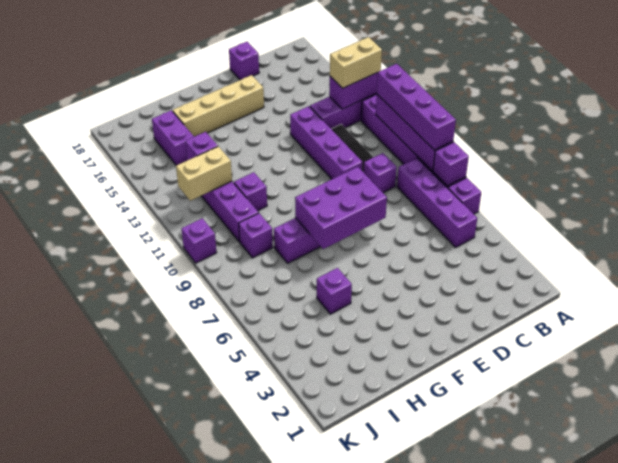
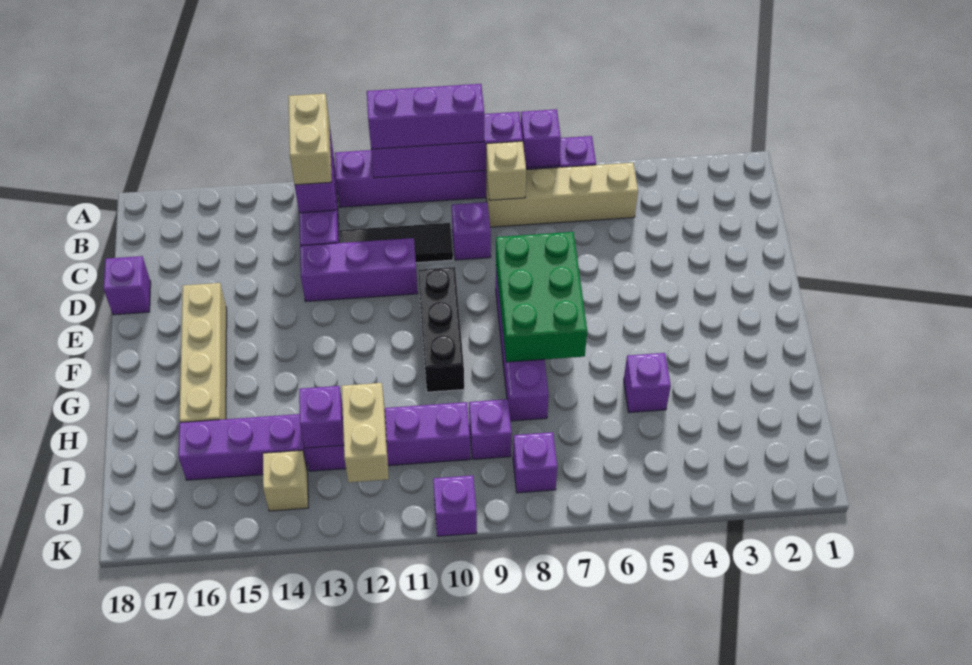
purple 1x4 brick [377,64,456,150] -> purple 1x3 brick [367,84,484,149]
purple 1x4 brick [397,158,477,247] -> tan 1x4 brick [486,163,638,227]
none -> tan 1x1 brick [486,141,526,200]
purple 1x4 brick [290,106,362,179] -> purple 1x3 brick [300,238,418,302]
purple 2x3 brick [295,167,387,249] -> green 2x3 brick [496,232,587,362]
none -> black 1x3 brick [418,267,464,392]
purple 1x1 brick [234,172,267,211] -> purple 1x1 brick moved to [513,432,557,493]
purple 1x2 brick [152,110,194,165] -> purple 1x3 brick [179,414,308,480]
none -> tan 1x1 brick [263,450,308,511]

